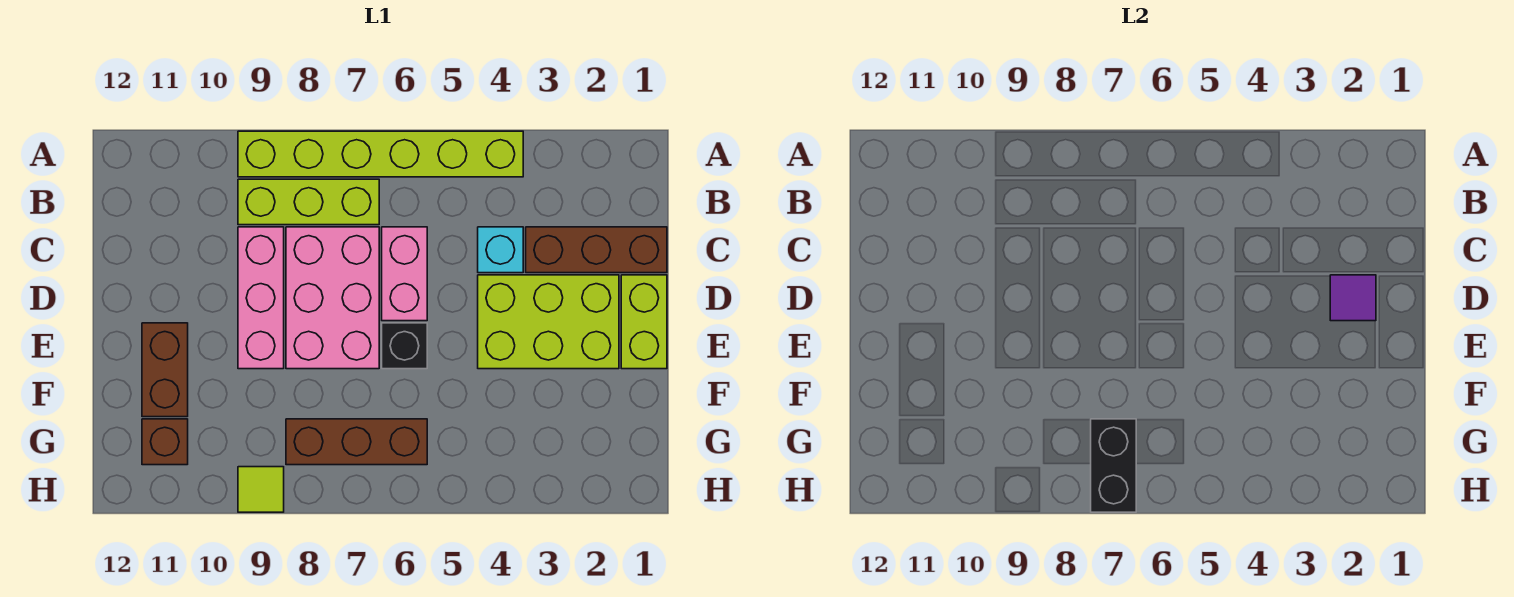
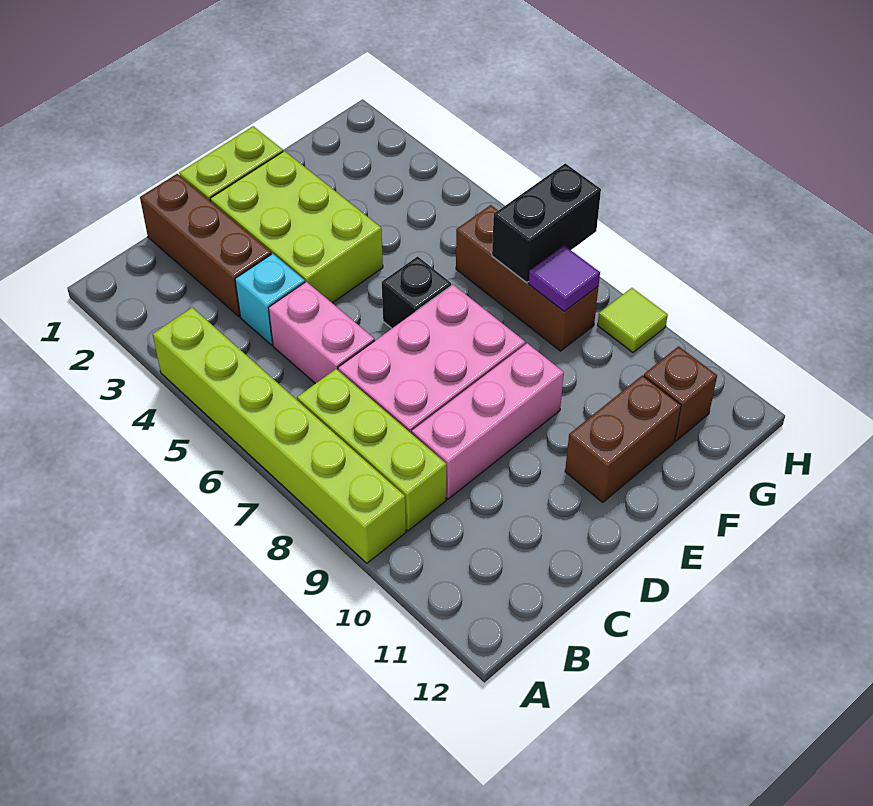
pink 1x2 brick [382,227,427,321] -> pink 1x2 brick turned to [269,282,375,384]
purple 1x1 tile [1330,275,1376,321] -> purple 1x1 tile moved to [529,246,600,311]

